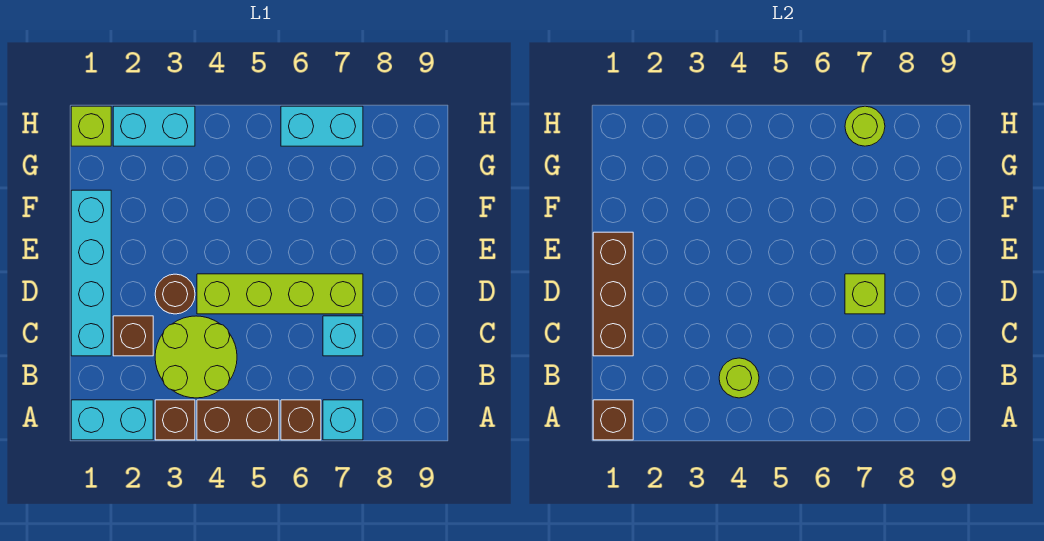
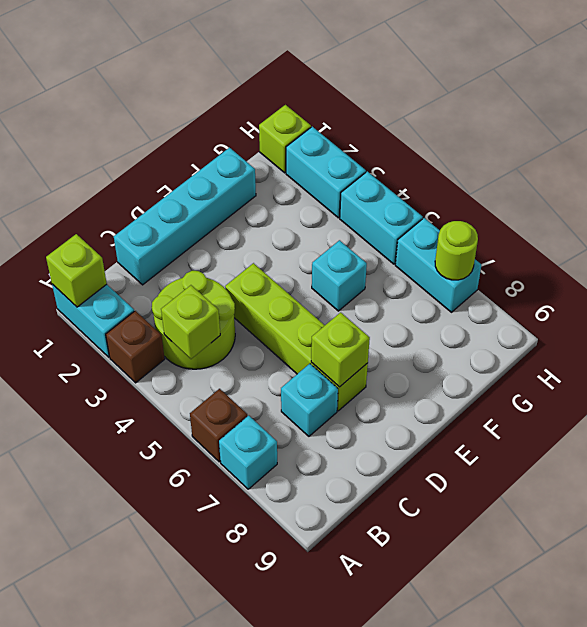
brown 1x1 brick [593,400,633,440] -> lime 1x1 brick [46,234,107,307]
brown 1x2 brick [197,400,279,440] -> none
lime 1x1 round brick [719,358,759,398] -> lime 1x1 brick [161,285,220,359]
brown 1x3 brick [593,232,633,356] -> none
brown 1x1 brick [113,316,153,356] -> none
brown 1x1 round brick [155,274,195,314] -> none
none -> cyan 1x1 brick [312,240,367,311]
none -> cyan 1x2 brick [340,172,423,264]

